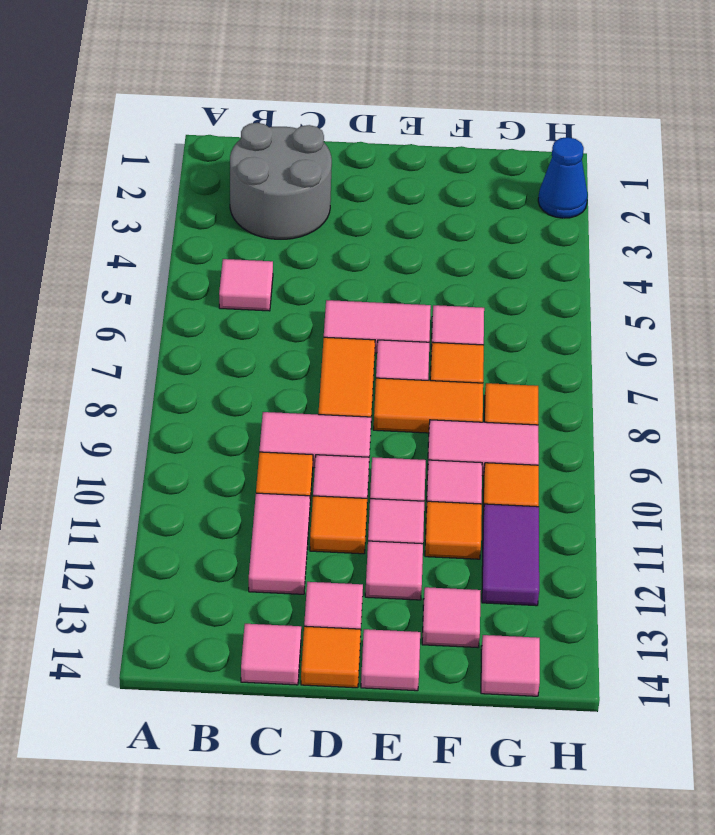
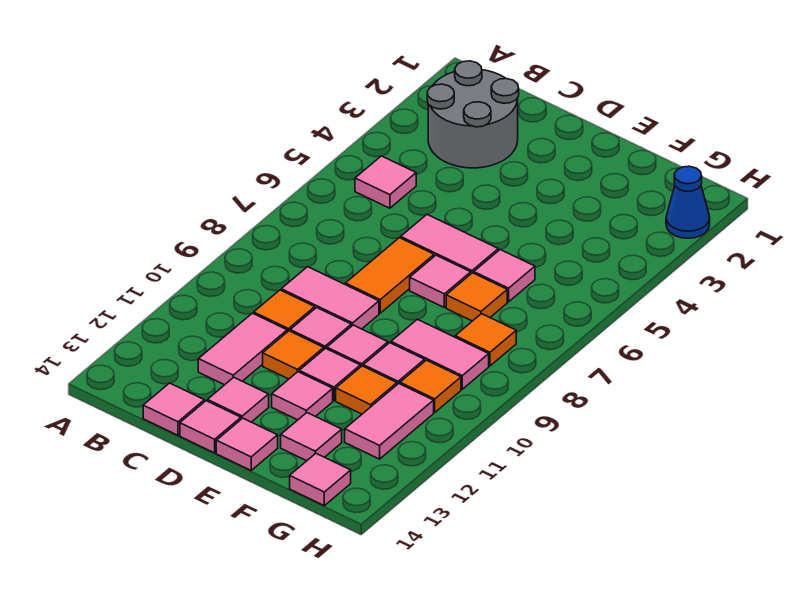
orange 1x1 tile [301,626,361,688] -> pink 1x1 tile [180,401,241,453]
orange 1x2 tile [373,378,483,433] -> none
purple 1x2 tile [482,504,539,606] -> pink 1x2 tile [345,383,434,459]

